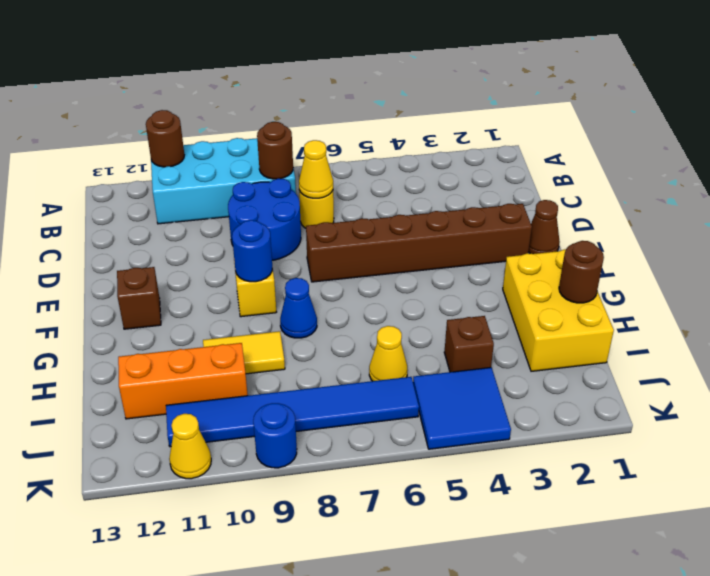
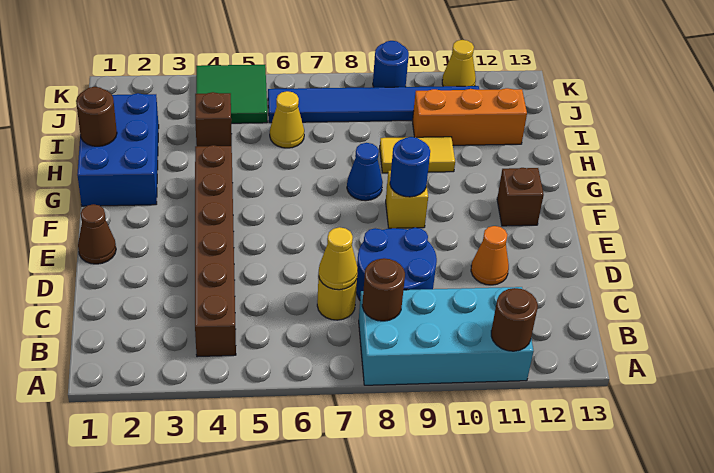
none -> orange 1x1 cone [471,226,509,285]
brown 1x6 brick [306,204,532,282] -> brown 1x6 brick turned to [195,145,236,357]
yellow 2x3 brick [503,249,614,371] -> blue 2x3 brick [77,93,159,206]
blue 2x2 tile [413,367,511,449] -> green 2x2 tile [196,65,267,123]

